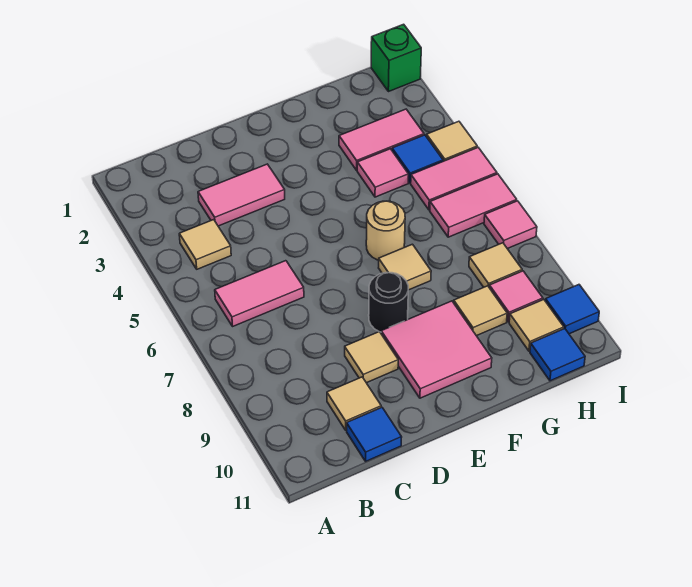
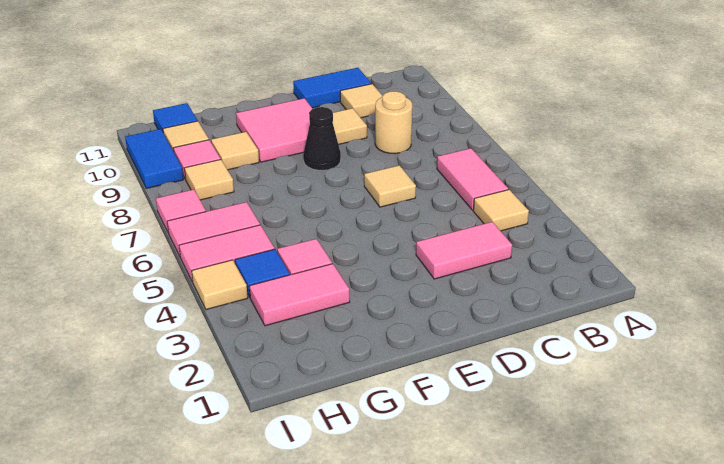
pink 1x2 tile [215,261,304,326] -> pink 1x2 tile turned to [437,148,508,210]
blue 1x1 tile [347,407,402,461] -> blue 1x2 tile [293,68,372,108]
black 1x1 round brick [369,273,408,332] -> black 1x1 cone [303,107,341,170]
tan 1x1 round brick [366,201,405,260] -> tan 1x1 round brick moved to [375,91,412,154]
tan 1x1 tile [379,244,431,290] -> tan 1x1 tile moved to [364,165,416,207]
green 1x1 brick [371,24,421,92] -> none
blue 1x1 tile [545,285,599,334] -> blue 1x2 tile [125,129,183,188]

